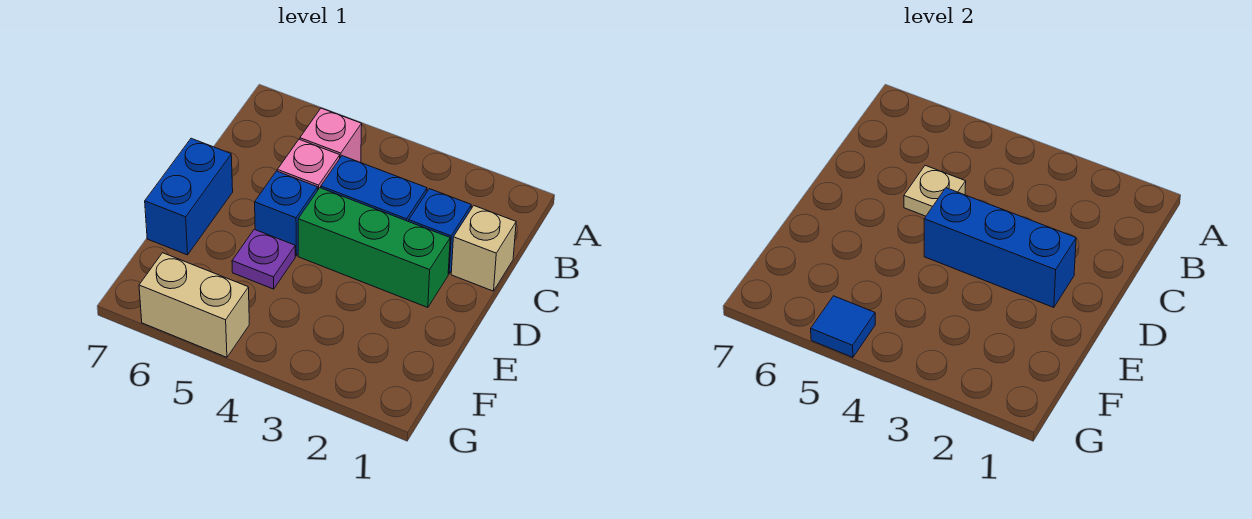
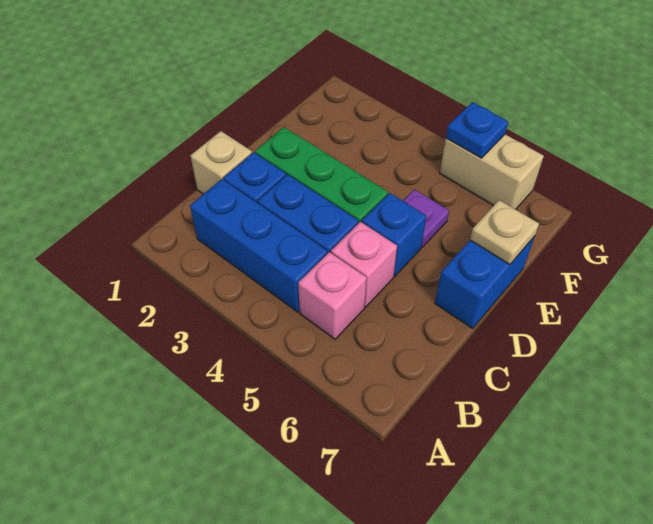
tan 1x1 plate [904,165,966,216] -> tan 1x1 plate moved to [470,200,539,264]
blue 1x3 brick [924,188,1076,308] -> blue 1x3 brick moved to [190,179,328,312]
blue 1x1 tile [811,296,875,357] -> blue 1x1 plate [446,102,508,158]

